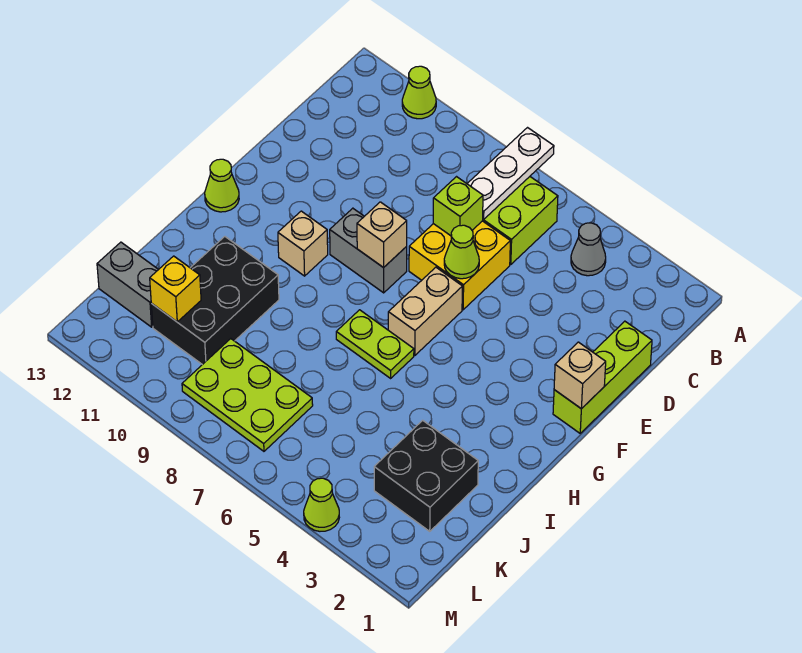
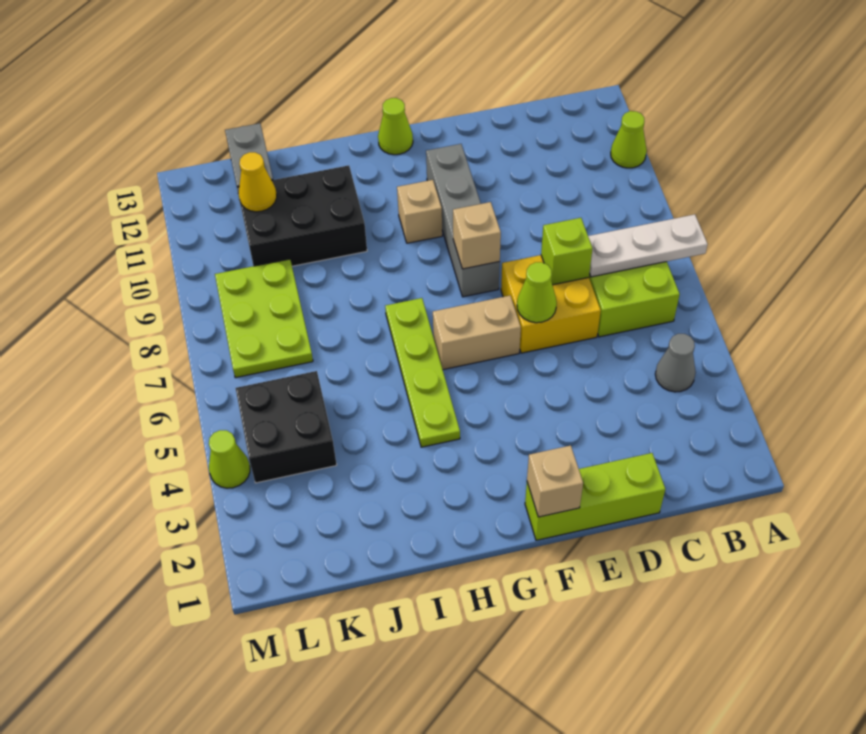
grey 1x2 brick [330,208,407,293] -> grey 1x4 brick [426,144,500,297]
lime 1x2 plate [336,310,414,378] -> lime 1x4 plate [385,298,460,447]
black 2x2 brick [374,420,478,531] -> black 2x2 brick moved to [236,371,337,483]
yellow 1x1 brick [150,256,201,322] -> yellow 1x1 cone [239,152,277,212]

